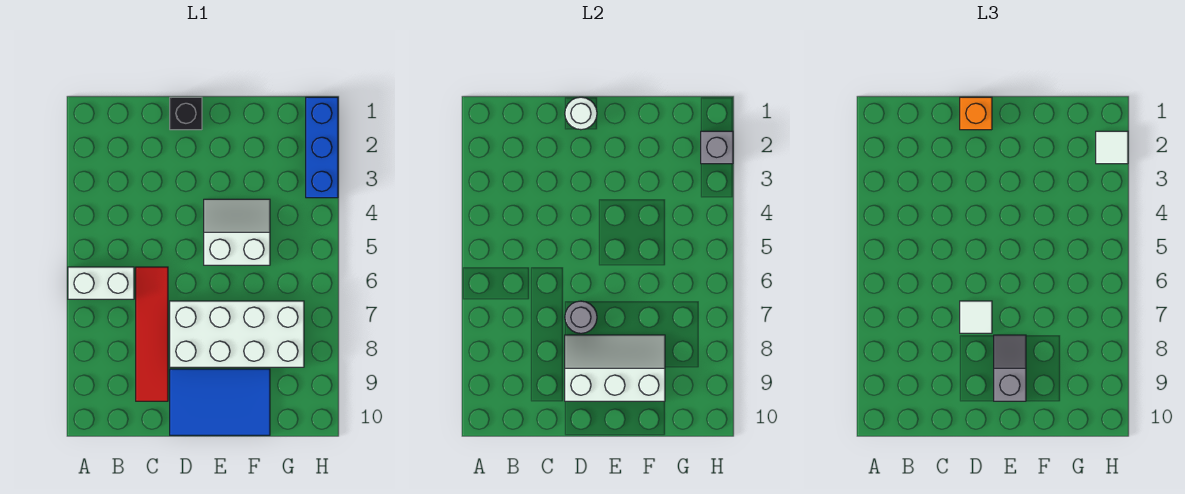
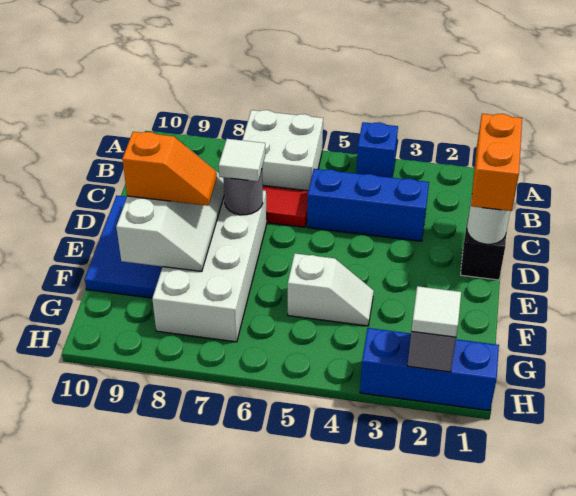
none -> blue 1x1 brick [356,122,398,178]
white 1x2 brick [68,267,134,299] -> white 2x2 brick [243,110,323,191]
none -> blue 1x3 brick [307,169,429,241]
orange 1x1 brick [960,97,992,130] -> orange 1x2 brick [471,114,522,211]
white 2x2 slope [204,199,270,265] -> white 1x2 slope [288,253,374,326]
grey 1x2 slope [994,335,1026,401] -> orange 1x2 slope [122,132,217,206]

